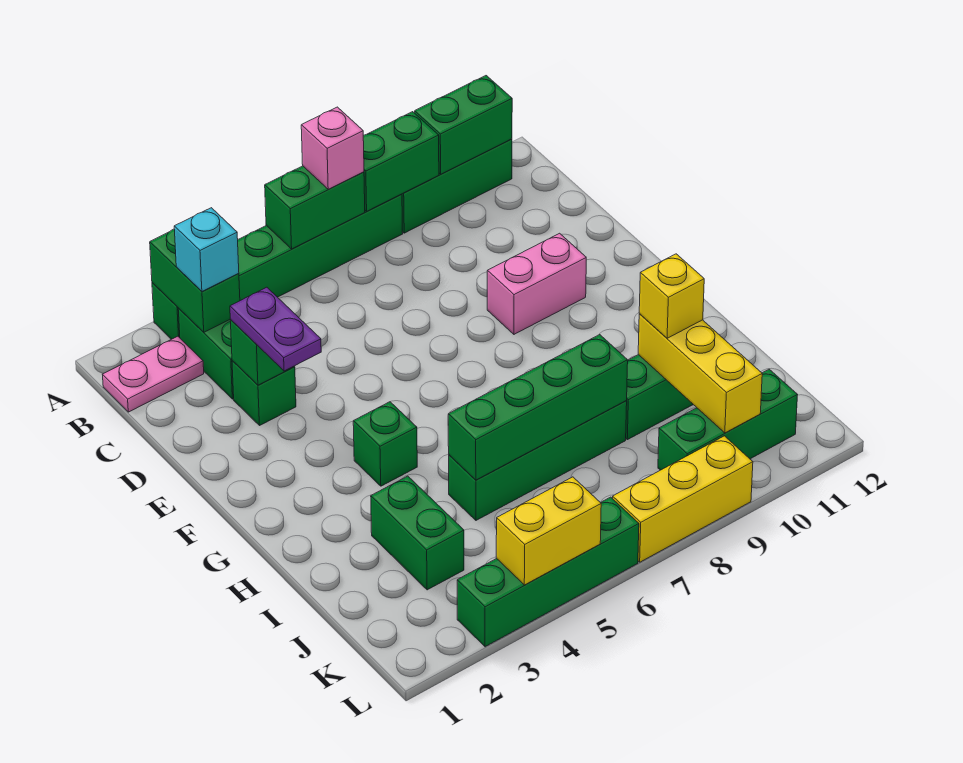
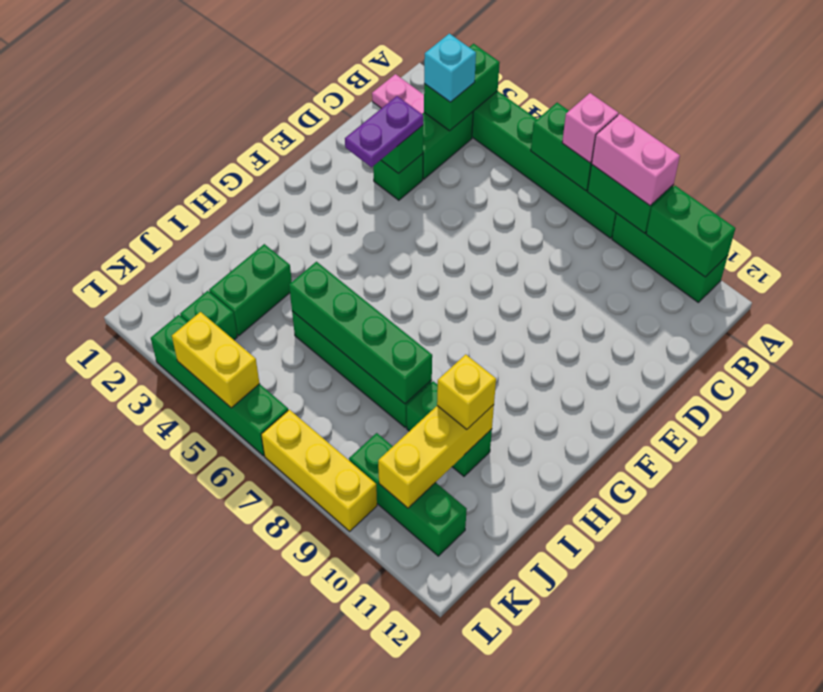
pink 1x2 brick [487,233,586,334] -> pink 1x2 brick moved to [592,114,680,206]
green 1x1 brick [353,402,417,486] -> green 1x1 brick moved to [180,291,237,340]

